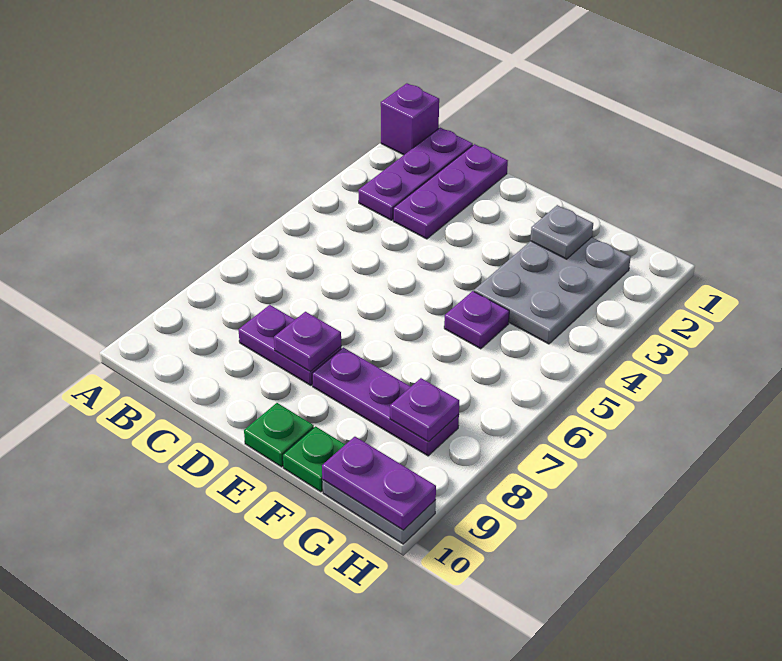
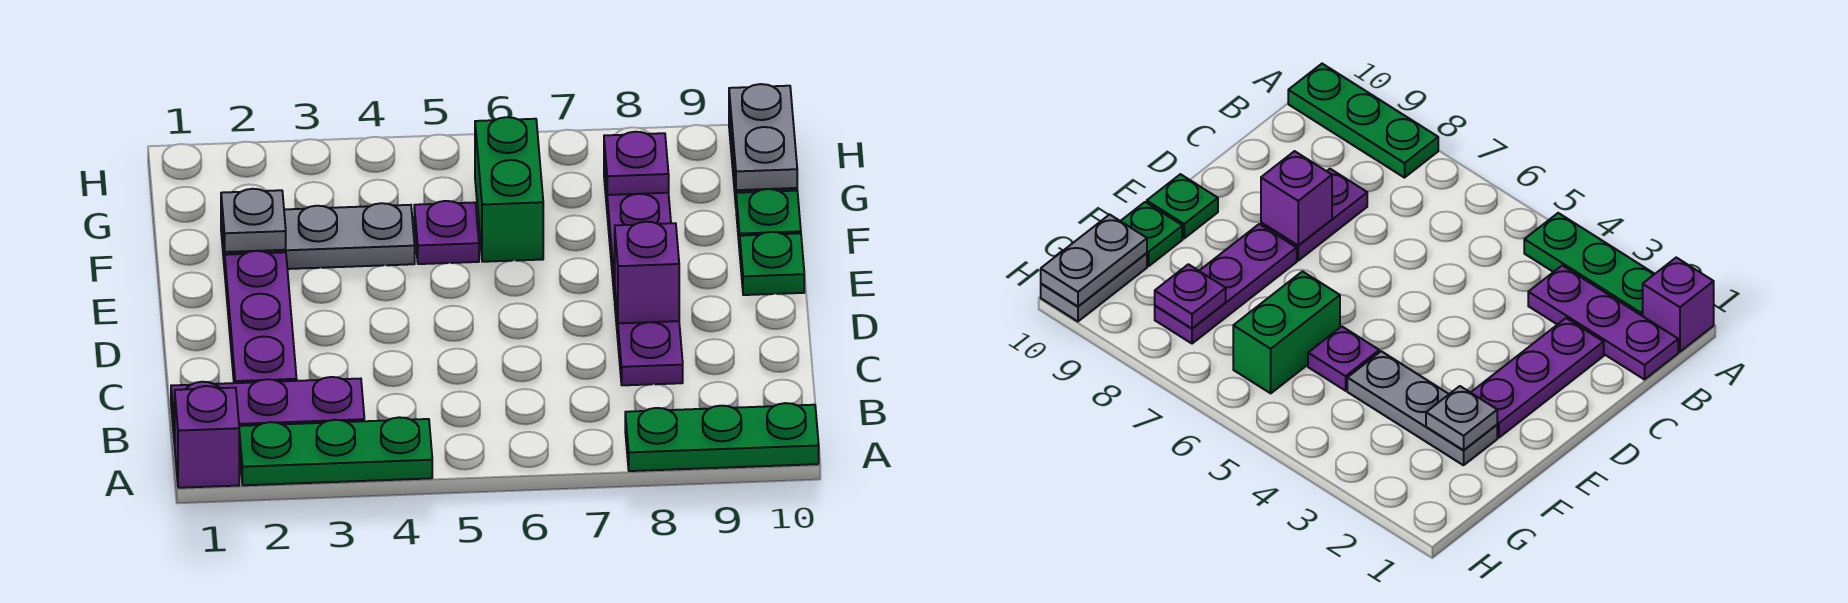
none -> green 1x3 plate [239,417,432,485]
none -> green 1x3 plate [625,403,819,471]
purple 1x3 plate [393,144,508,239] -> purple 1x3 plate turned to [225,251,297,383]
purple 1x1 plate [274,312,341,372] -> purple 1x1 brick [615,222,679,323]
grey 2x3 plate [474,237,631,344] -> grey 1x3 plate [221,203,415,270]
none -> green 1x2 brick [475,117,543,262]
purple 1x2 plate [322,437,436,530] -> grey 1x2 plate [729,84,797,190]

